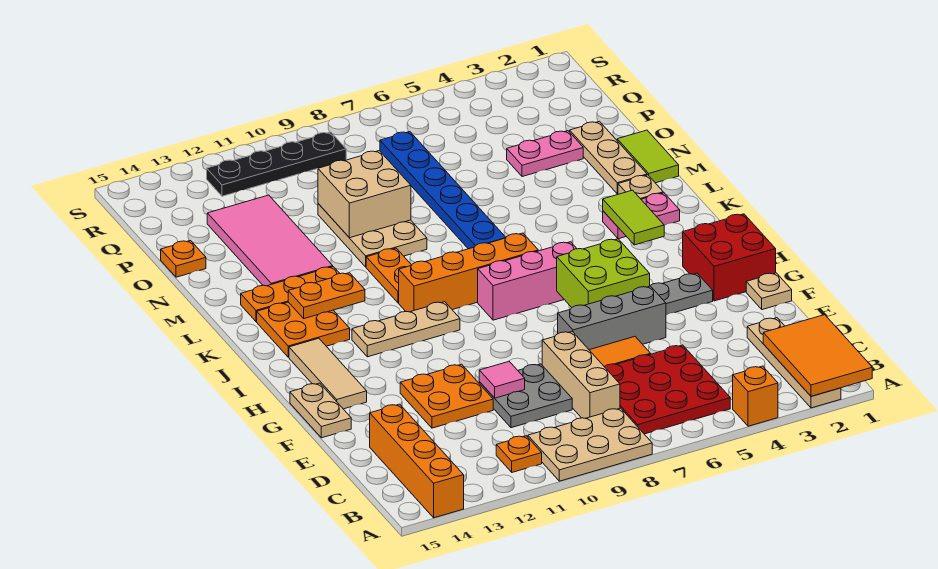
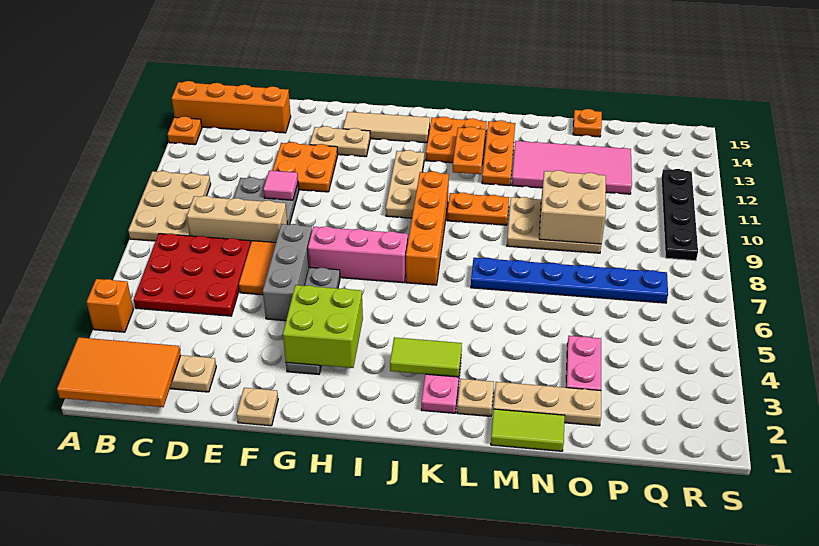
orange 1x1 plate [496,436,542,472] -> orange 1x1 plate moved to [168,116,202,145]
tan 1x2 plate [290,383,351,438] -> tan 1x2 plate moved to [310,126,370,157]
red 2x2 brick [683,214,776,301] -> none
lime 2x2 brick [557,239,650,307] -> lime 2x2 brick moved to [283,285,363,368]
pink 1x3 brick [478,242,577,320] -> pink 1x3 brick turned to [308,226,408,283]

